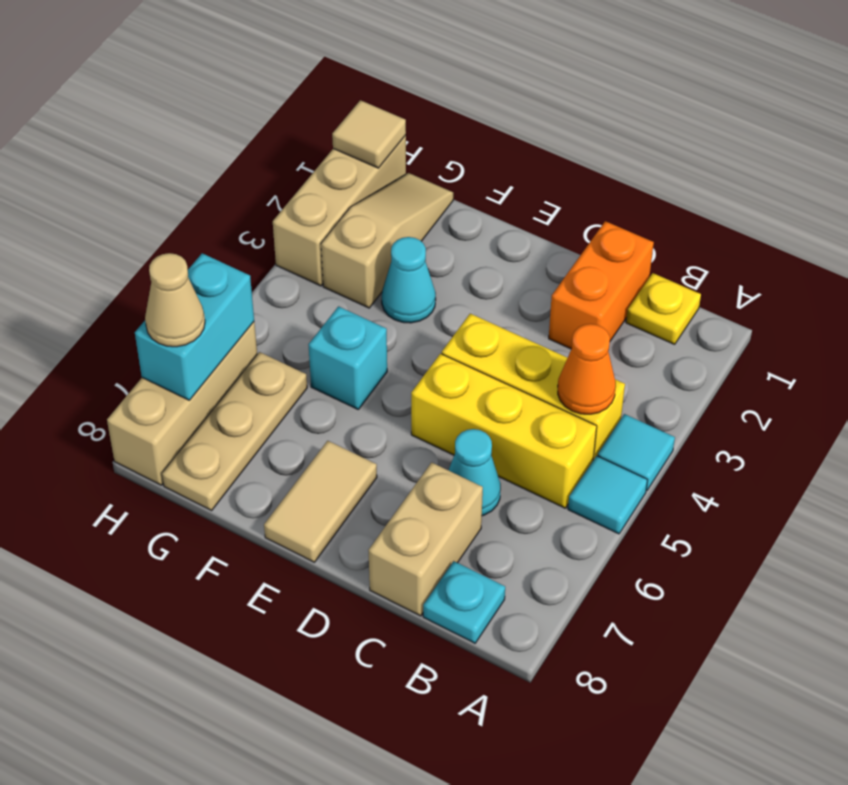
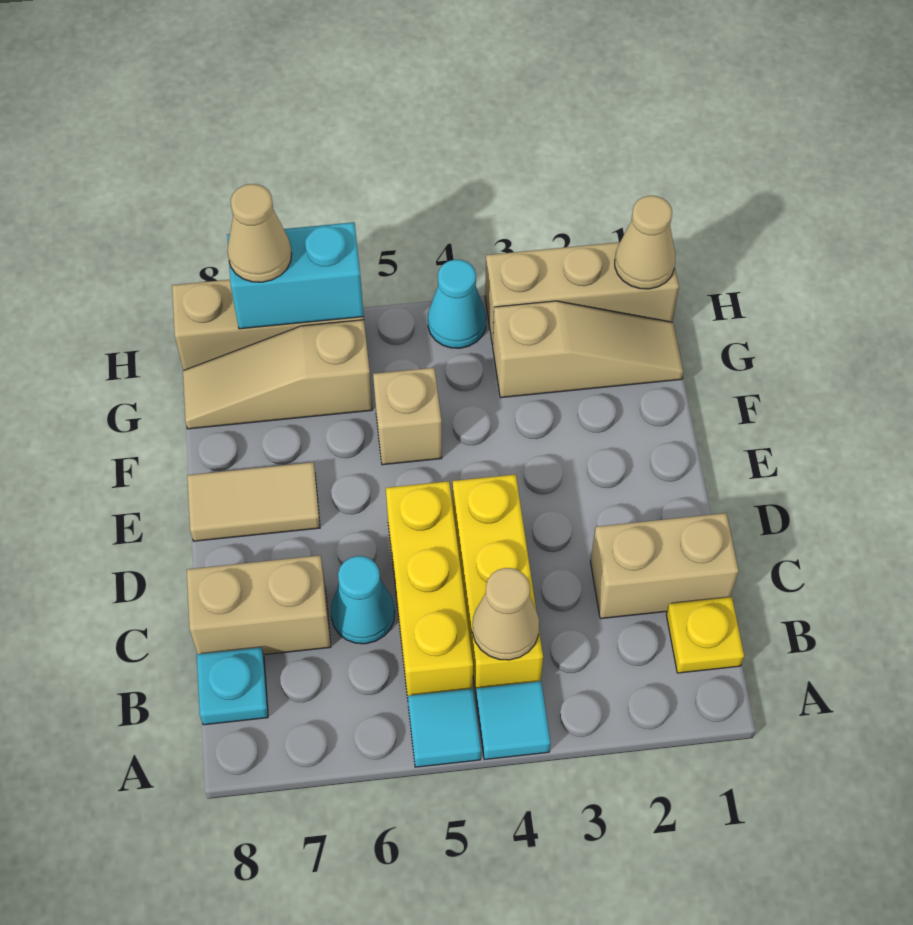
orange 1x1 cone [558,324,616,414] -> tan 1x1 cone [472,568,539,660]
orange 1x2 brick [549,221,654,349] -> tan 1x2 brick [591,513,739,619]
cyan 1x1 cone [382,237,436,323] -> cyan 1x1 cone moved to [428,260,486,348]
cyan 1x1 brick [308,306,387,409] -> tan 1x1 brick [373,368,442,465]
tan 1x3 plate [162,352,307,510] -> tan 1x3 slope [183,320,373,429]
tan 1x1 tile [332,100,406,168] -> tan 1x1 cone [615,196,675,289]

